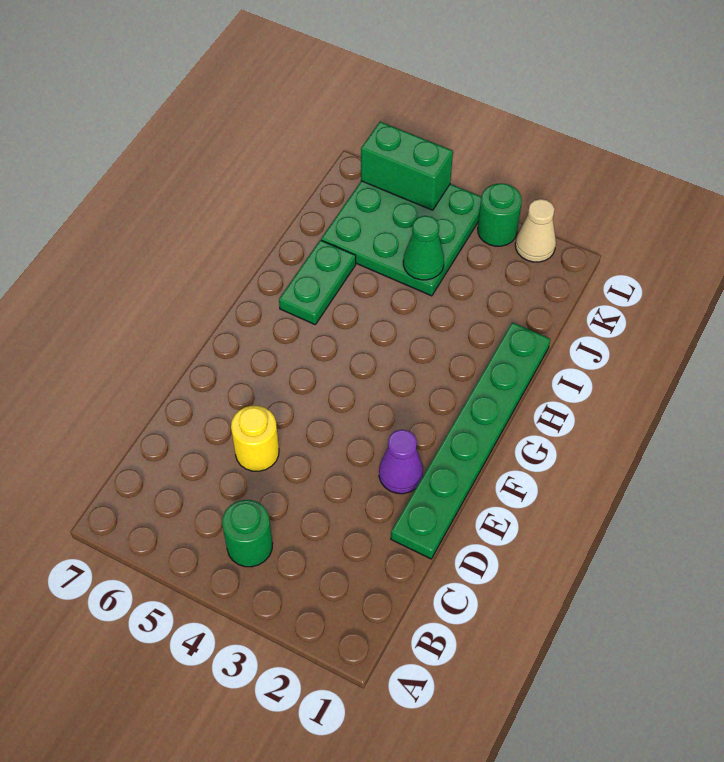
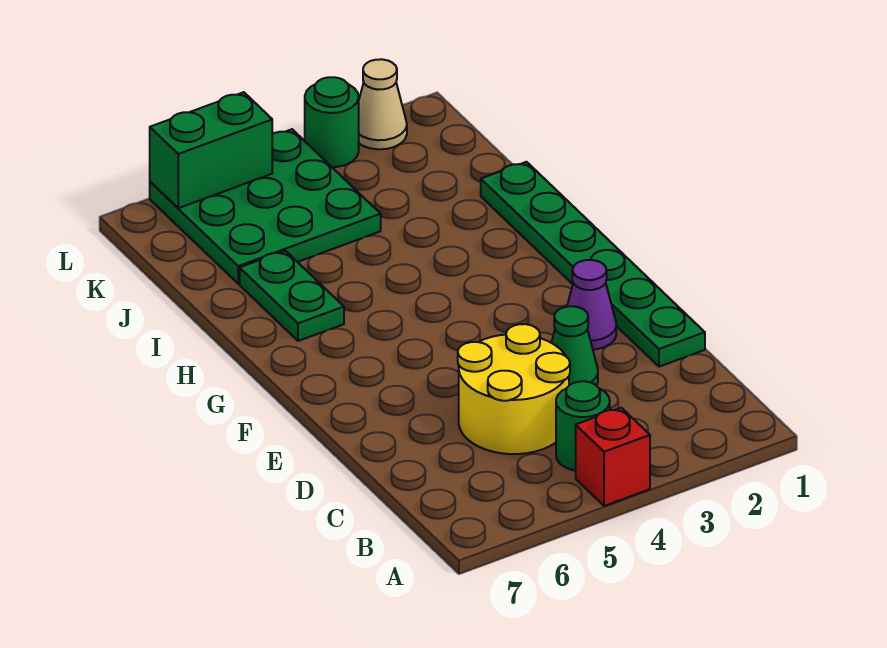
none -> red 1x1 brick [576,408,650,506]
yellow 1x1 round brick [231,406,279,471] -> yellow 2x2 round brick [458,324,570,454]
green 1x1 cone [403,216,444,280] -> green 1x1 cone moved to [551,306,598,386]

